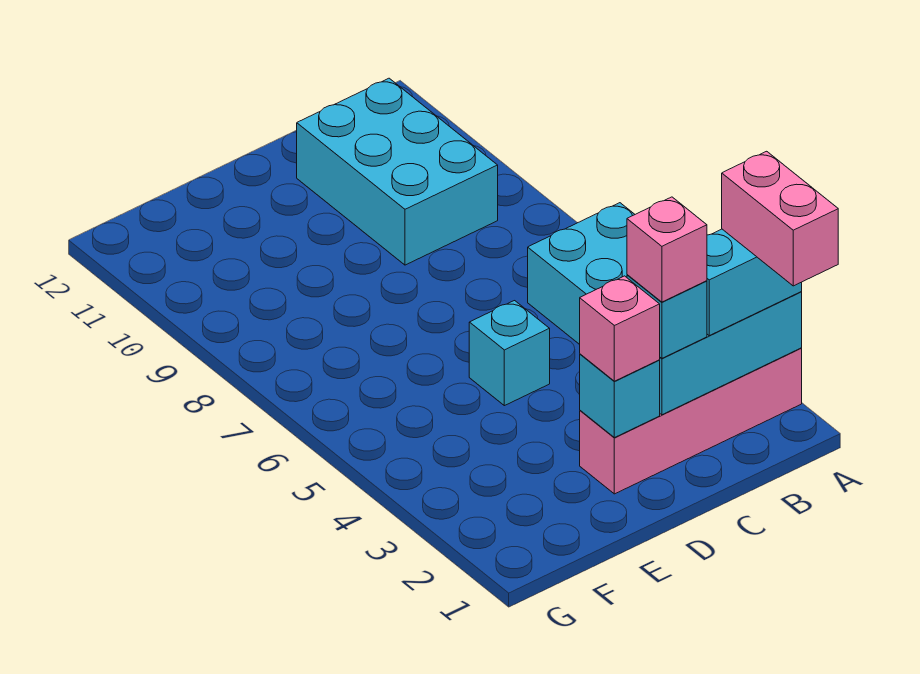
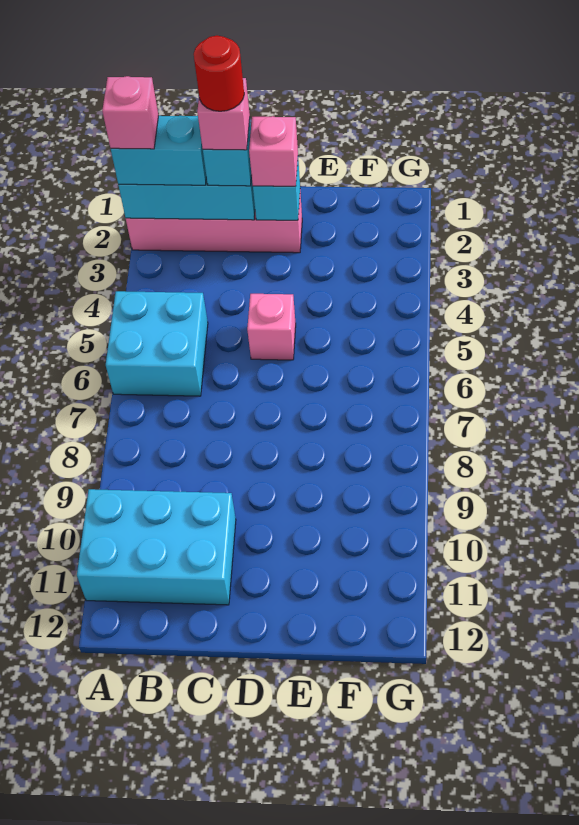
pink 1x2 brick [722,151,838,286] -> pink 1x1 brick [102,76,159,149]
cyan 2x3 brick [297,78,498,265] -> cyan 2x3 brick turned to [77,489,236,605]
none -> red 1x1 round brick [194,36,244,111]
cyan 1x1 brick [469,301,550,406] -> pink 1x1 brick [247,294,296,360]

